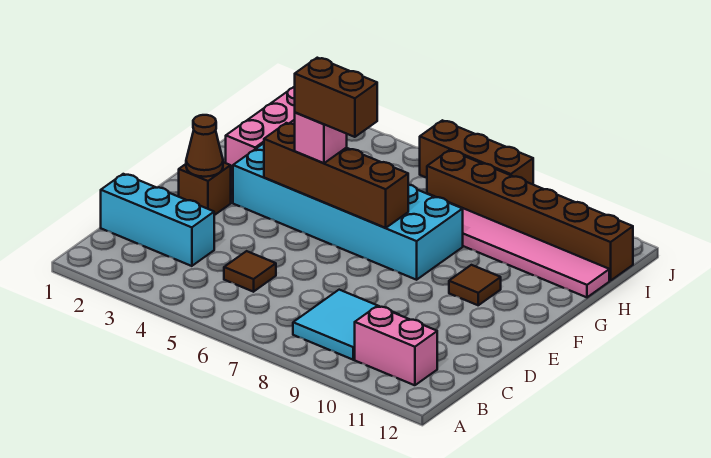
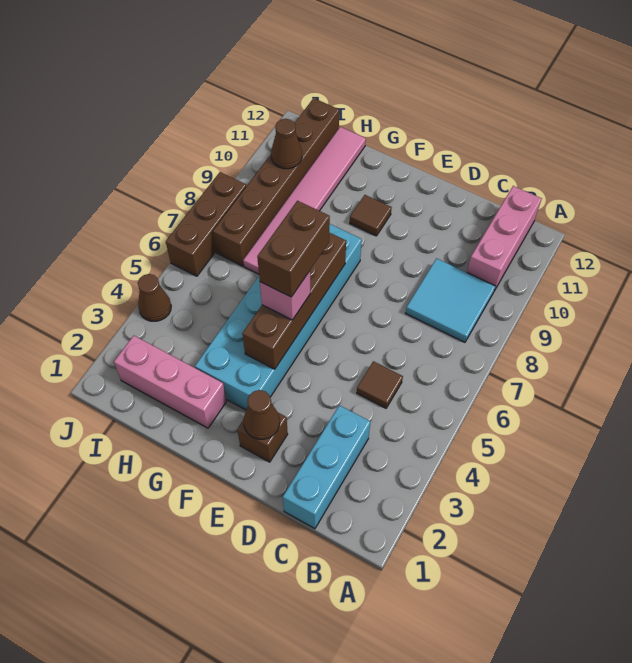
pink 1x2 brick [355,306,437,385] -> pink 1x3 brick [467,186,542,291]
none -> brown 1x1 cone [271,119,302,169]
none -> brown 1x1 cone [138,274,171,321]

